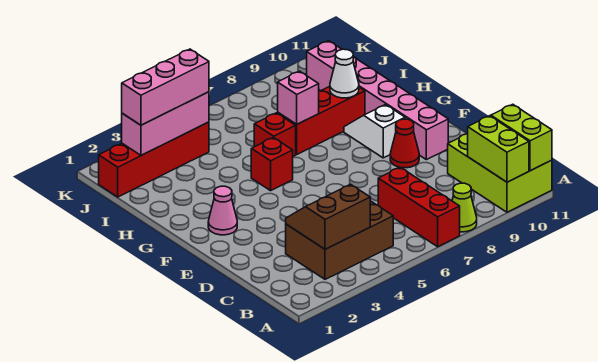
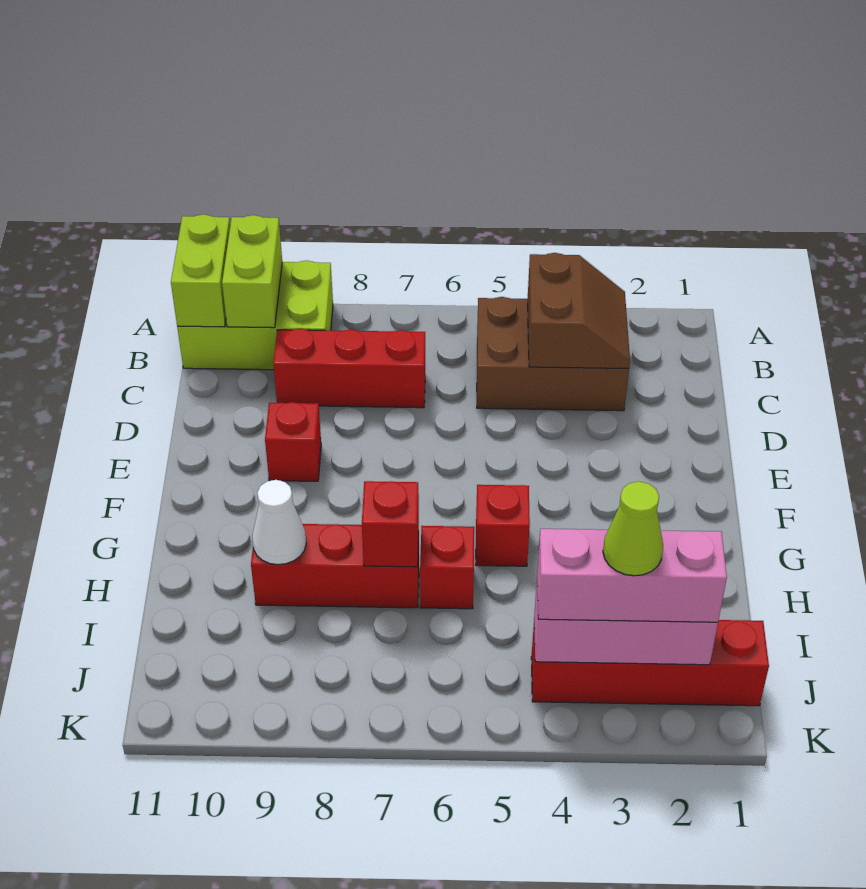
red 1x3 brick [378,167,460,247] -> red 1x3 brick turned to [273,329,425,408]
lime 1x1 cone [452,183,477,232] -> lime 1x1 cone moved to [603,481,663,576]
lime 2x3 brick [448,134,552,212] -> lime 2x3 brick turned to [177,260,333,370]
brown 2x2 slope [286,184,370,249] -> brown 2x2 slope turned to [528,253,630,368]
red 1x1 cone [390,119,419,168] -> red 1x1 brick [265,402,321,481]
pink 1x6 brick [307,41,448,160] -> none
pink 1x1 cone [208,186,237,235] -> none
white 1x2 slope [344,105,405,158] -> none
pink 1x1 brick [278,71,319,124] -> red 1x1 brick [362,481,419,567]

